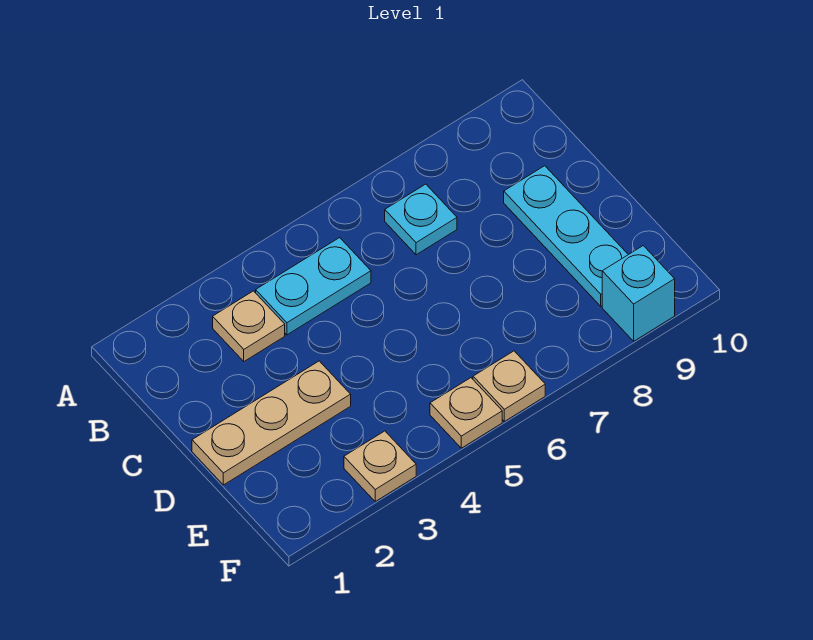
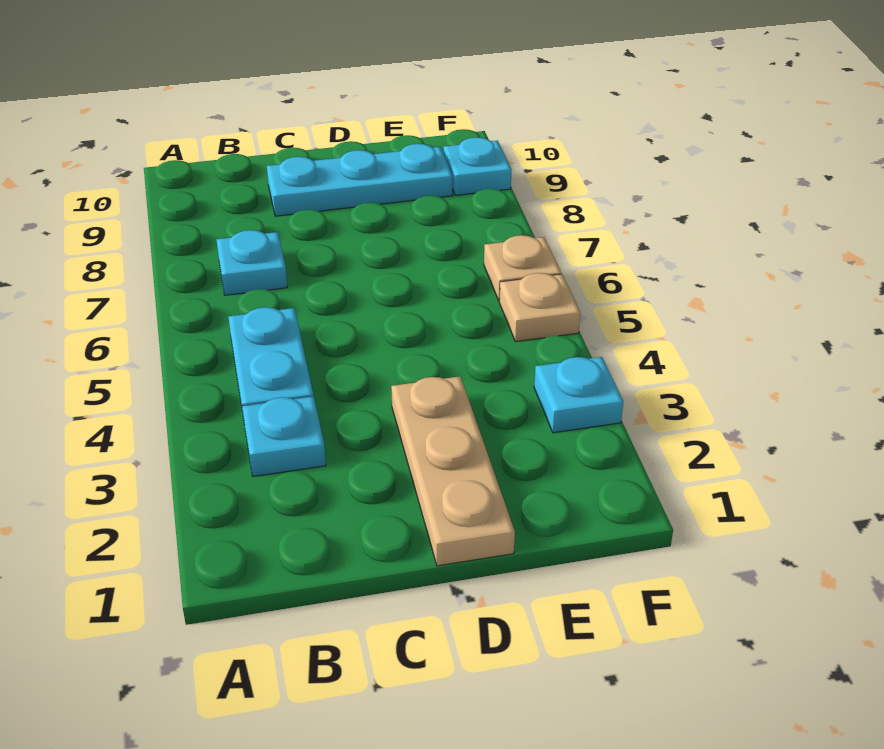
tan 1x1 plate [213,291,285,361] -> cyan 1x1 plate [242,396,326,476]
tan 1x1 plate [344,431,416,501] -> cyan 1x1 plate [534,357,623,433]
cyan 1x1 brick [602,246,675,341] -> cyan 1x1 plate [443,137,512,195]

